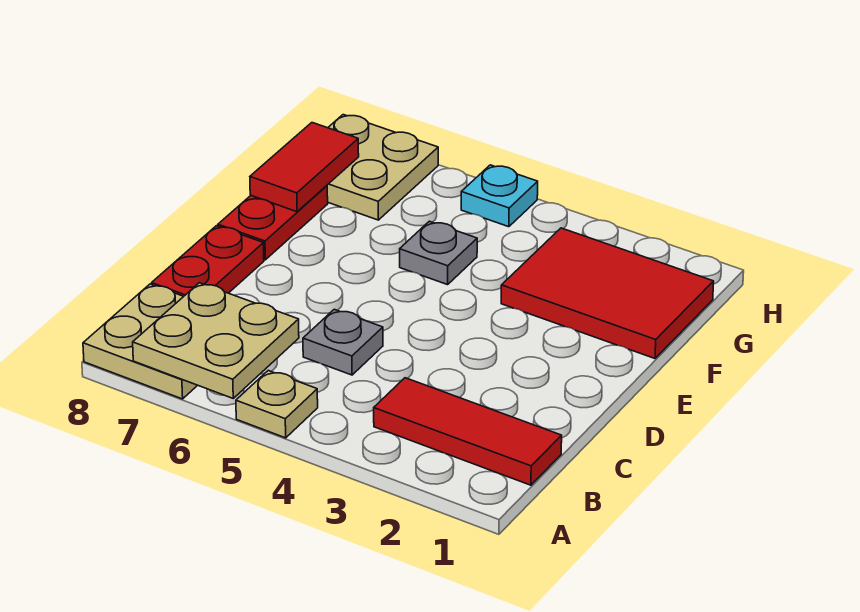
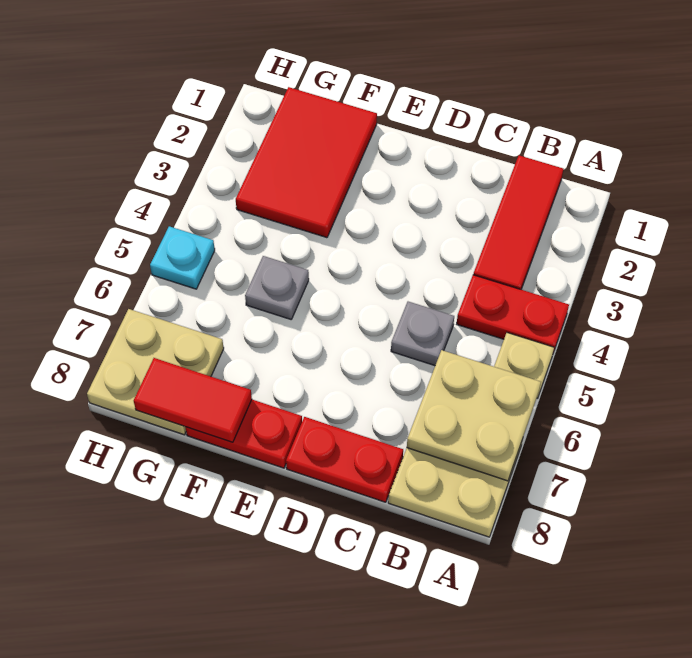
none -> red 1x2 plate [457,275,569,353]

